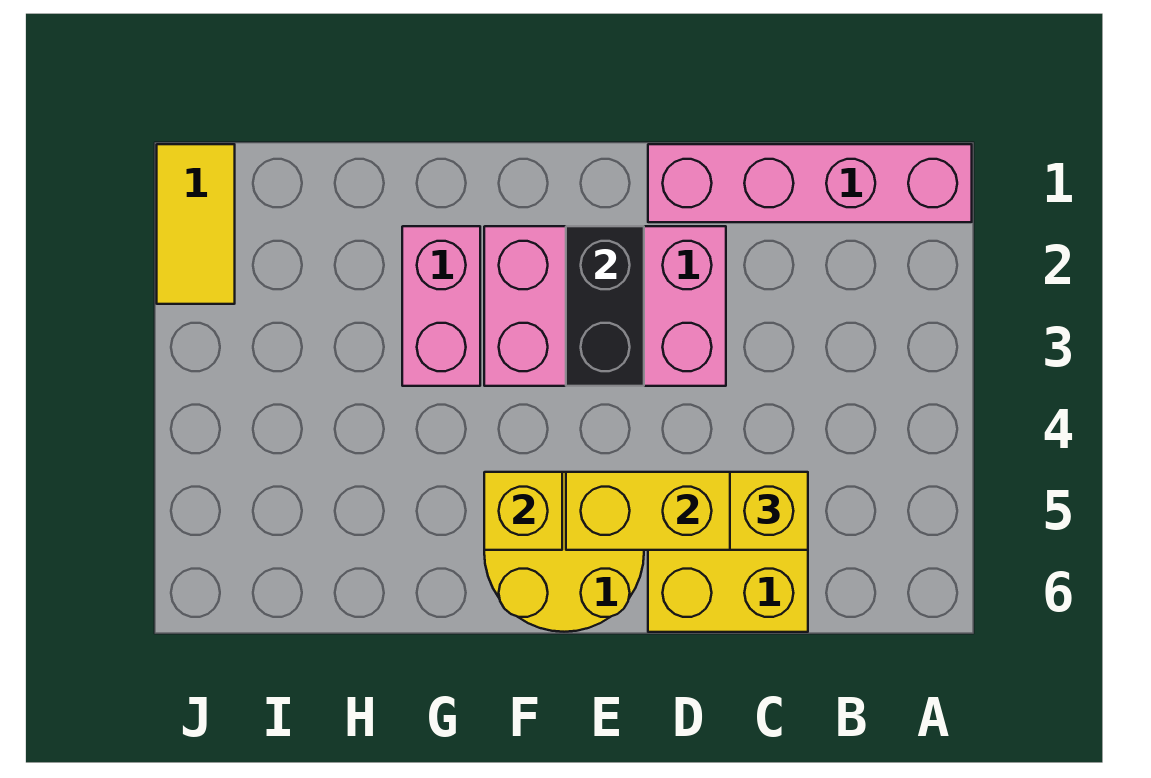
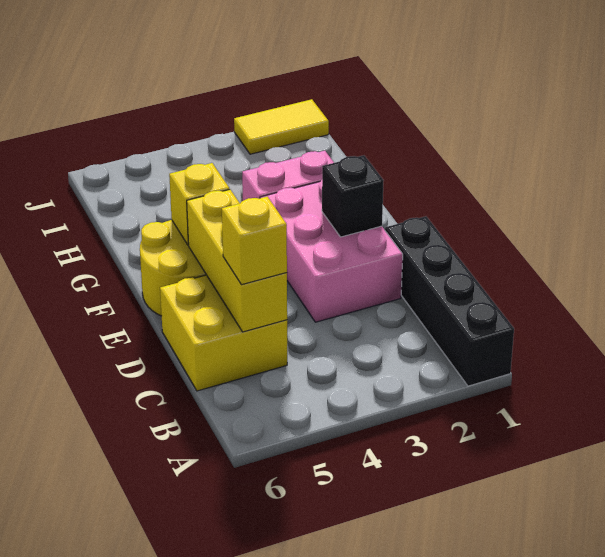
pink 1x4 brick [648,144,972,222] -> black 1x4 brick [385,216,514,386]
black 1x2 brick [566,226,644,386] -> black 1x1 brick [322,155,384,237]

